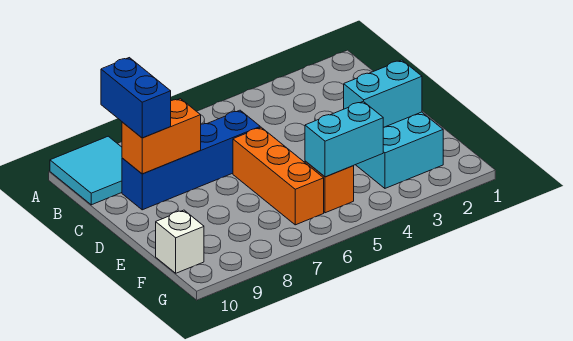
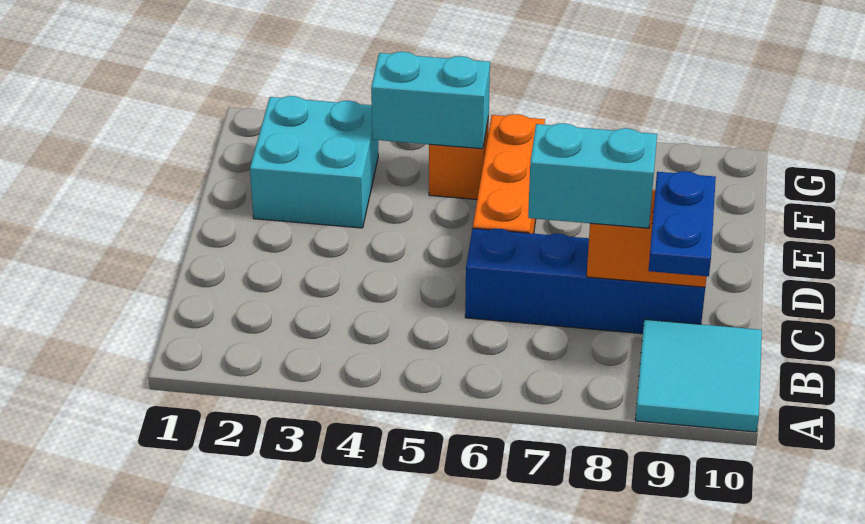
blue 1x2 brick [101,58,171,138] -> blue 1x2 plate [648,171,716,276]
cyan 1x2 brick [344,60,422,127] -> cyan 1x2 brick moved to [528,123,657,228]
white 1x1 brick [156,210,204,273] -> none

